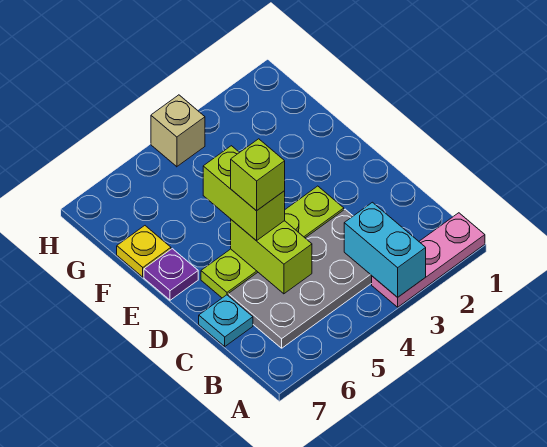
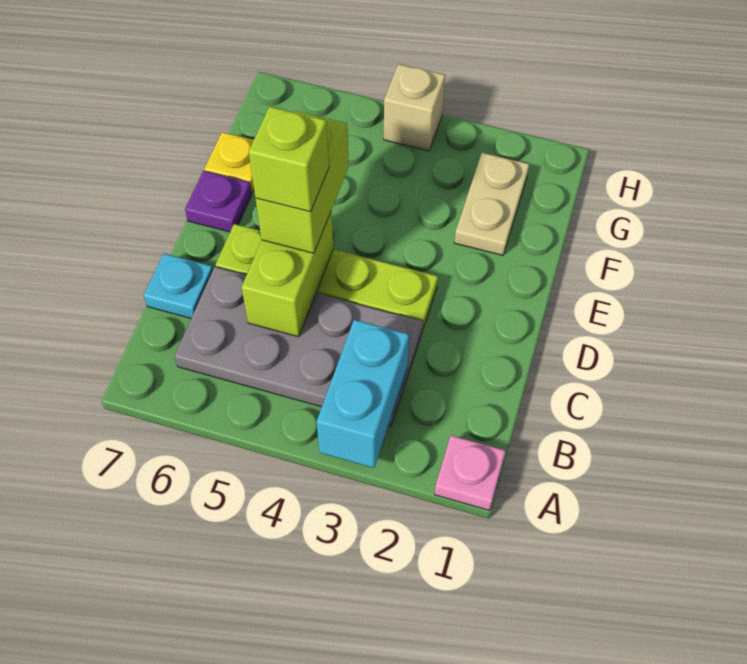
pink 1x3 plate [372,213,485,307] -> pink 1x1 plate [434,435,506,510]
none -> tan 1x2 plate [454,153,529,255]

